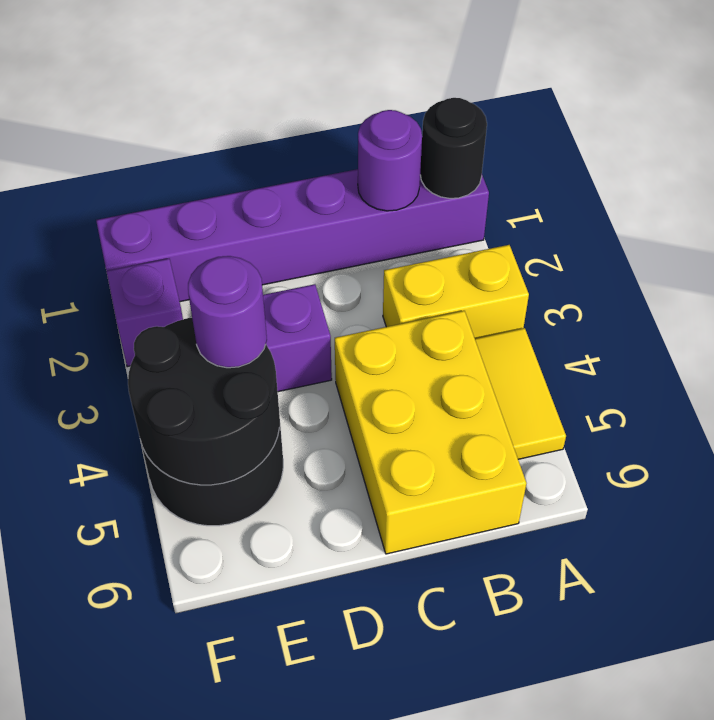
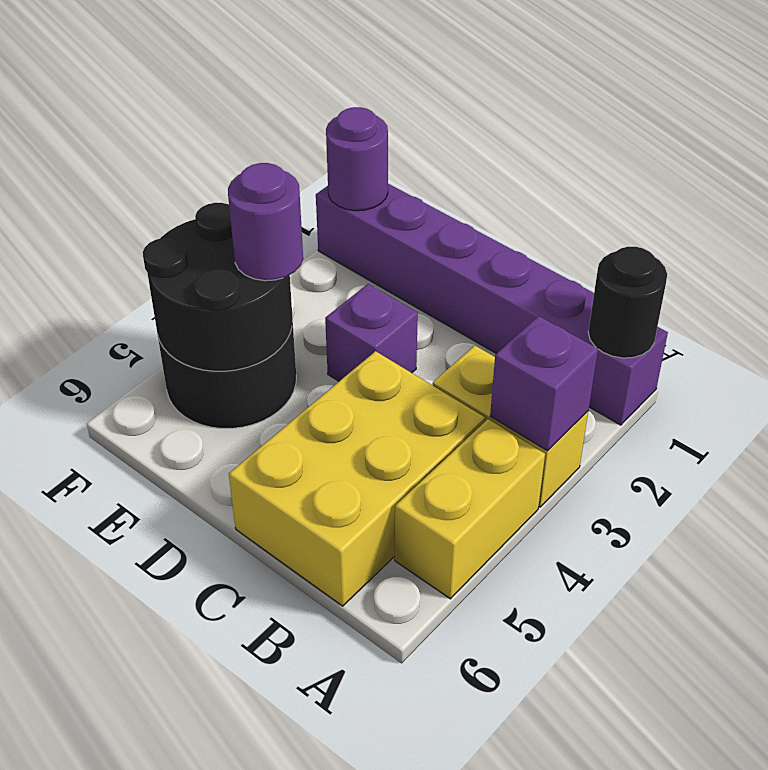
yellow 1x2 tile [475,328,566,459] -> yellow 1x2 brick [395,419,545,599]
purple 1x1 round brick [358,110,422,211] -> purple 1x1 round brick moved to [326,107,388,211]
purple 1x1 brick [106,259,183,367] -> purple 1x1 brick moved to [490,316,598,451]

